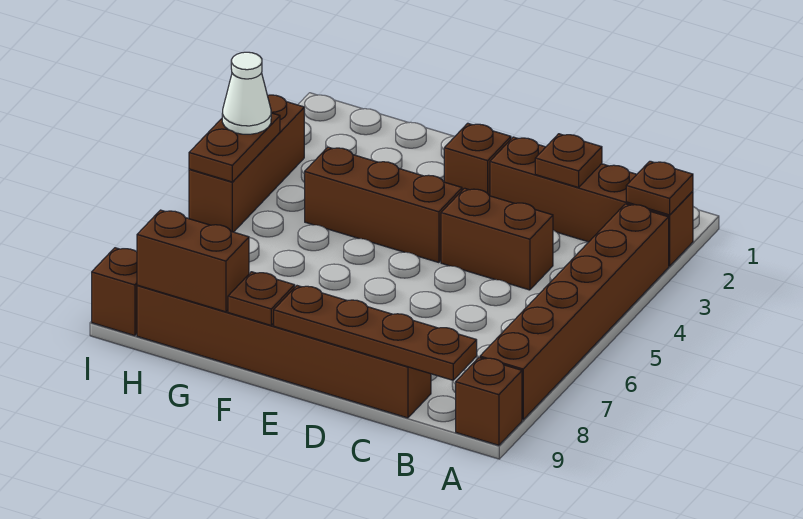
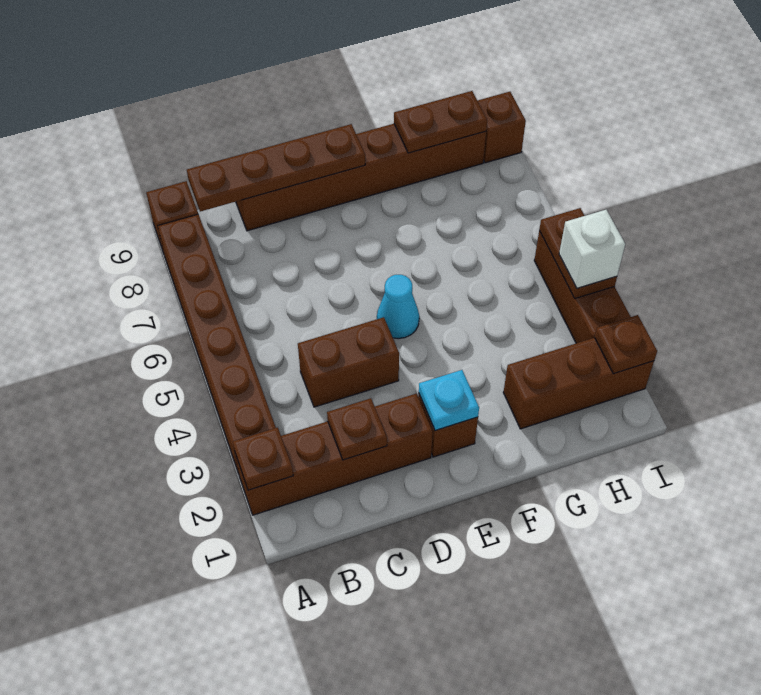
none -> cyan 1x1 plate [419,370,479,431]
brown 1x3 brick [305,147,462,263] -> brown 1x3 brick moved to [503,338,654,429]
none -> cyan 1x1 cone [377,275,419,339]
brown 1x1 plate [228,272,295,325] -> brown 1x1 plate moved to [595,315,657,374]
brown 1x2 brick [137,210,249,312] -> brown 1x2 plate [394,91,487,153]
white 1x1 cone [222,52,271,134] -> white 1x1 brick [559,210,625,288]

